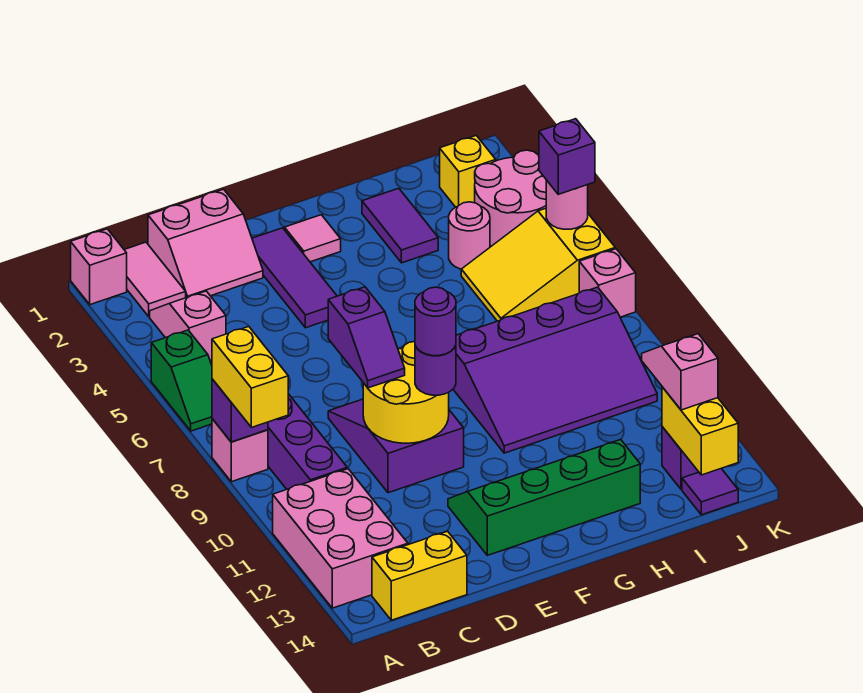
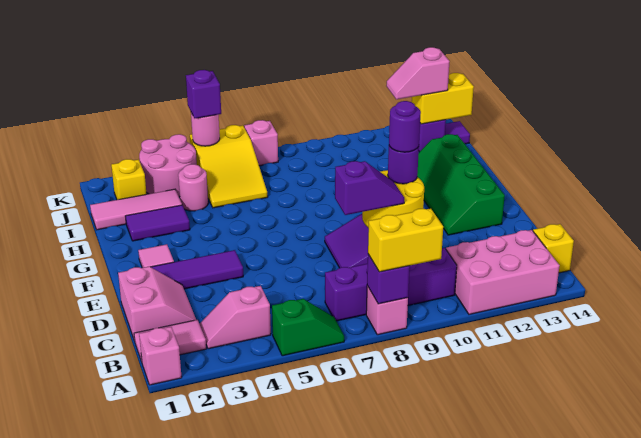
yellow 1x2 brick [372,531,467,620] -> yellow 1x1 brick [533,224,574,273]
purple 3x4 slope [453,287,657,453] -> none
none -> pink 1x3 tile [90,189,182,230]

